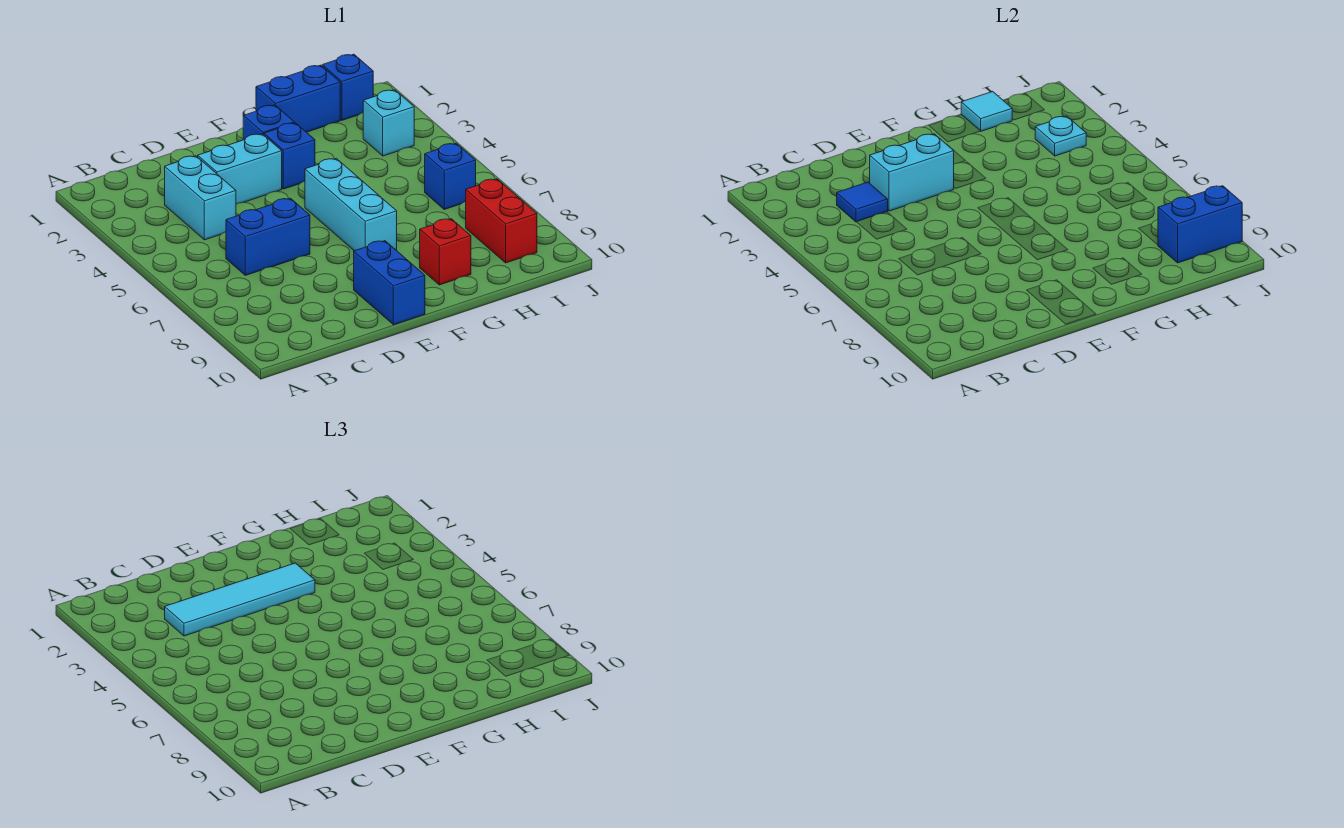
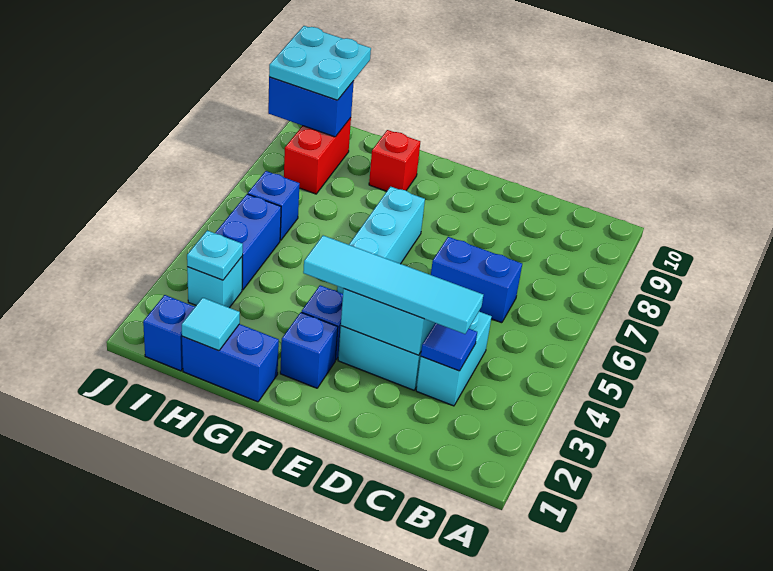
blue 1x2 brick [354,241,425,325] -> blue 1x2 brick moved to [215,194,281,290]
none -> cyan 2x2 plate [269,26,371,100]

